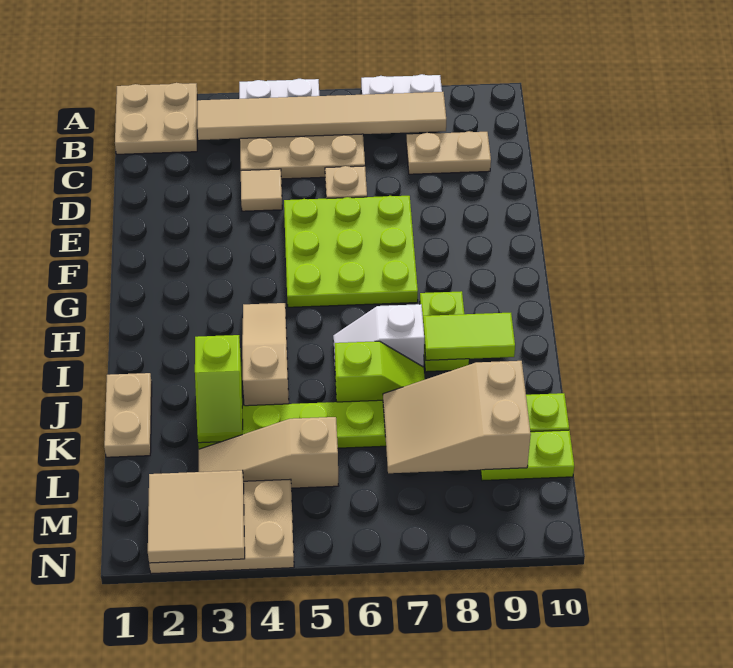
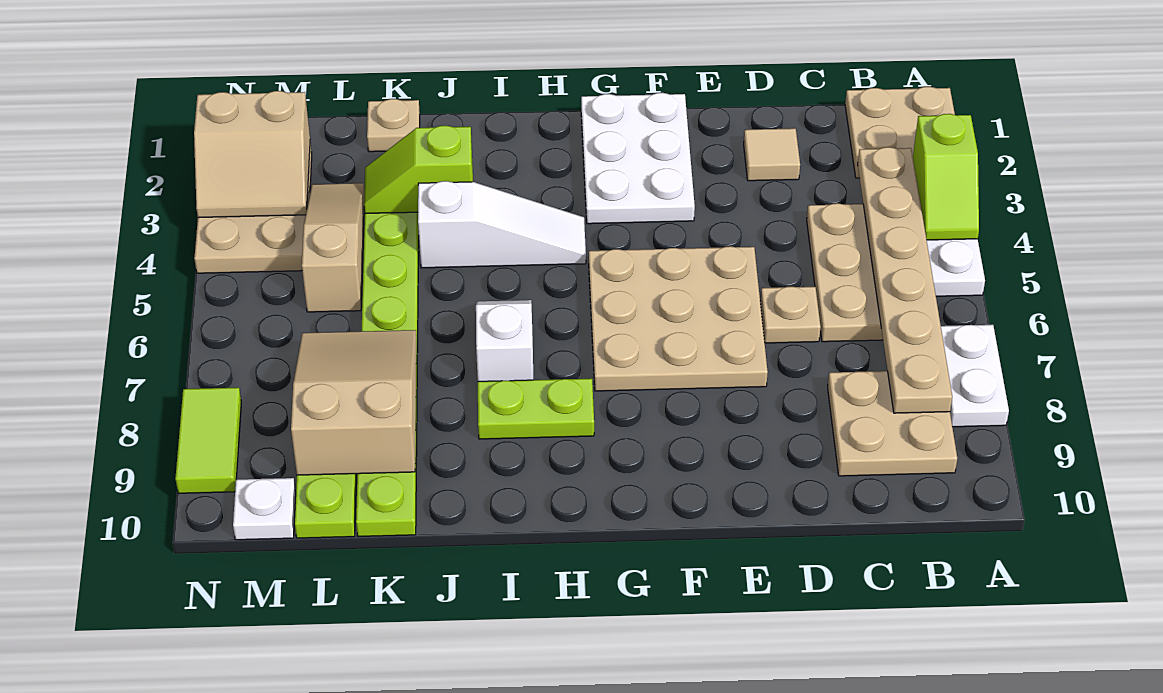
tan 1x6 tile [197,92,446,140] -> tan 1x6 plate [858,147,952,413]
tan 1x2 plate [406,131,491,174] -> tan 2x2 plate [828,371,957,476]
tan 1x1 tile [241,169,282,211] -> tan 1x1 tile moved to [744,128,800,181]
lime 3x3 plate [284,196,418,307] -> tan 3x3 plate [589,246,768,391]
none -> white 2x3 plate [581,93,695,224]
tan 1x3 slope [242,303,289,406] -> white 1x3 slope [418,181,586,268]
lime 1x2 tile [423,313,515,360] -> lime 1x2 tile moved to [175,388,241,493]
tan 1x2 plate [104,373,152,457] -> tan 1x1 plate [367,99,420,152]
lime 1x2 slope [335,341,425,402] -> lime 1x2 slope moved to [913,114,979,240]
tan 2x2 tile [148,470,245,563] -> tan 2x2 slope [194,91,310,218]
none -> white 1x1 plate [233,478,296,540]

